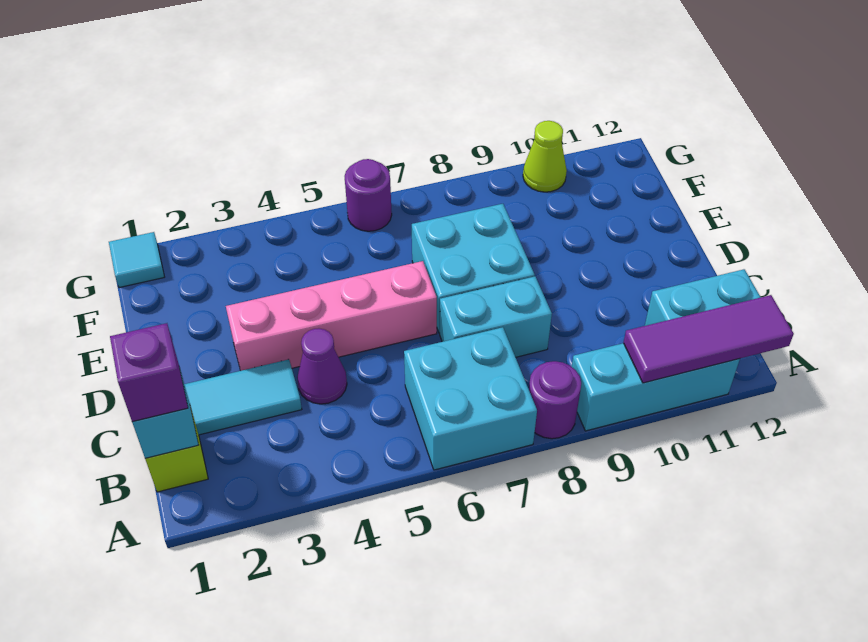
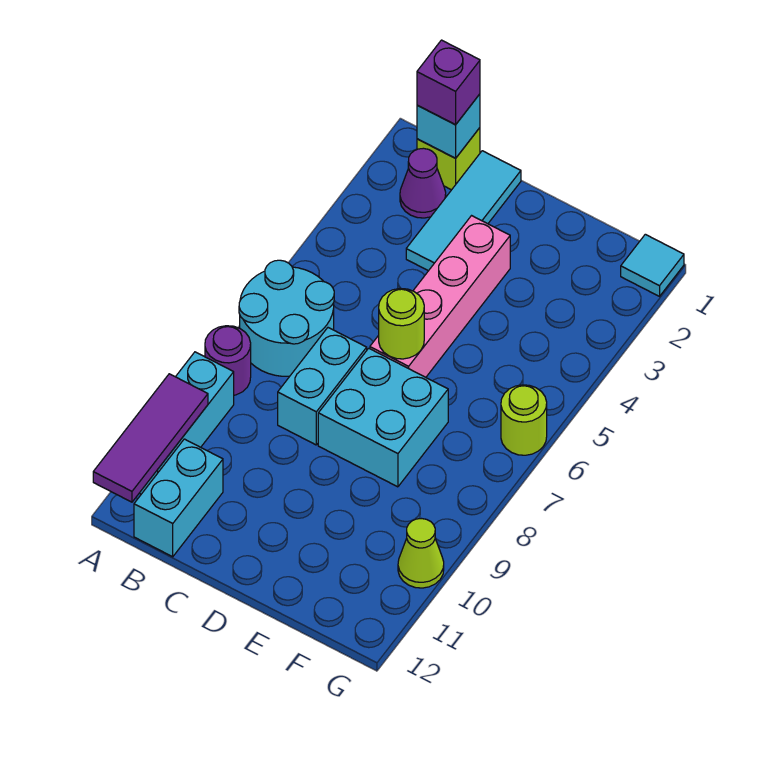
cyan 2x2 brick [404,327,537,470] -> cyan 2x2 round brick [239,260,334,376]
purple 1x1 cone [297,328,347,404] -> purple 1x1 cone moved to [400,148,446,218]
none -> lime 1x1 round brick [379,289,424,359]
purple 1x1 round brick [345,159,392,231] -> lime 1x1 round brick [501,385,547,455]

